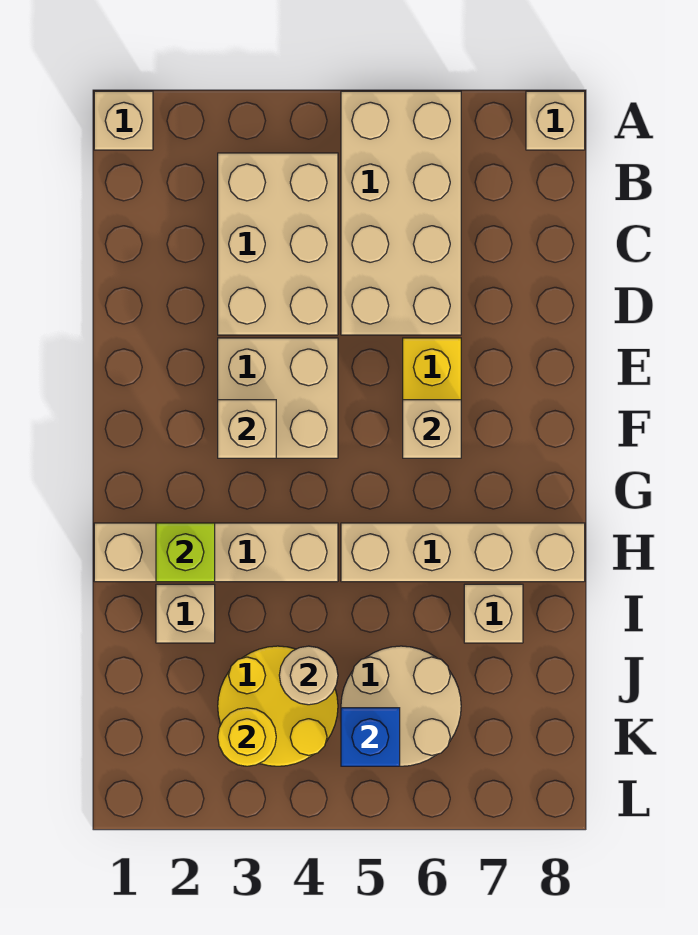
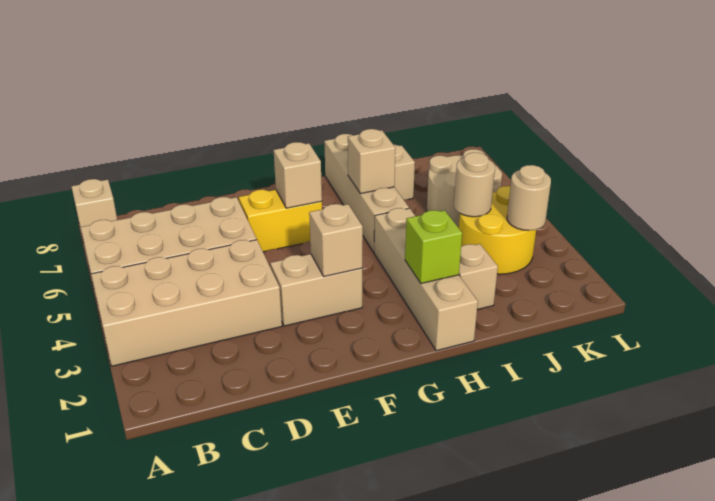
tan 1x1 brick [94,91,153,150] -> tan 1x1 brick moved to [348,129,395,194]
tan 2x3 brick [218,153,338,335] -> tan 2x4 brick [91,240,282,366]
tan 2x2 brick [218,338,338,458] -> tan 1x2 brick [270,254,362,326]
yellow 1x1 round brick [218,708,276,766] -> tan 1x1 round brick [507,165,551,230]
blue 1x1 brick [341,708,400,766] -> none

